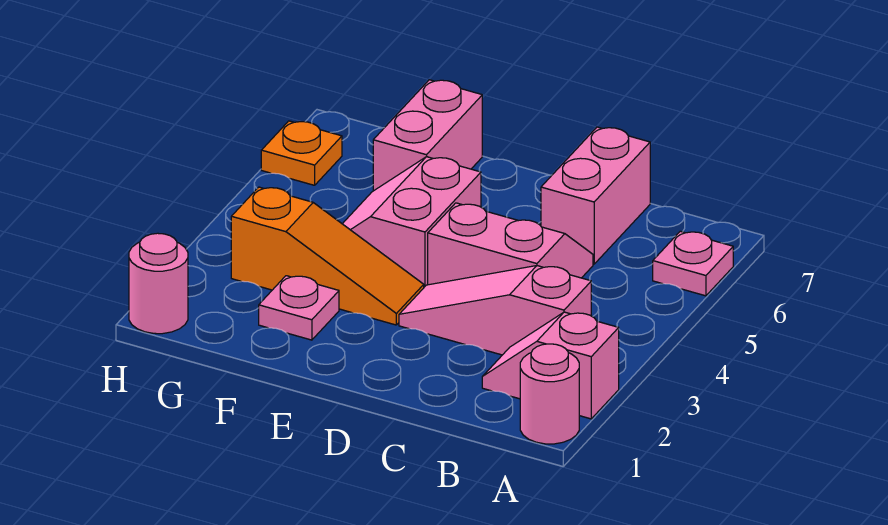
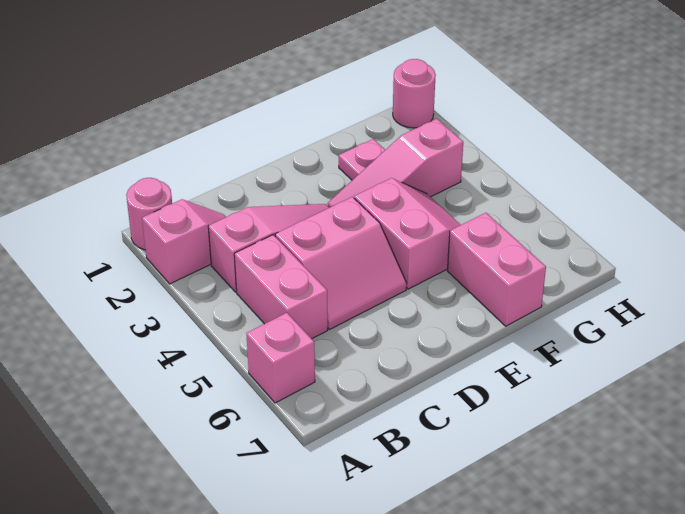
pink 1x1 plate [653,231,733,296] -> pink 1x1 brick [246,313,315,403]
pink 1x2 brick [541,127,650,264] -> pink 1x2 brick moved to [234,235,328,339]
orange 1x3 slope [231,187,424,325] -> pink 1x3 slope [328,119,463,208]
orange 1x1 plate [261,121,342,185] -> none

